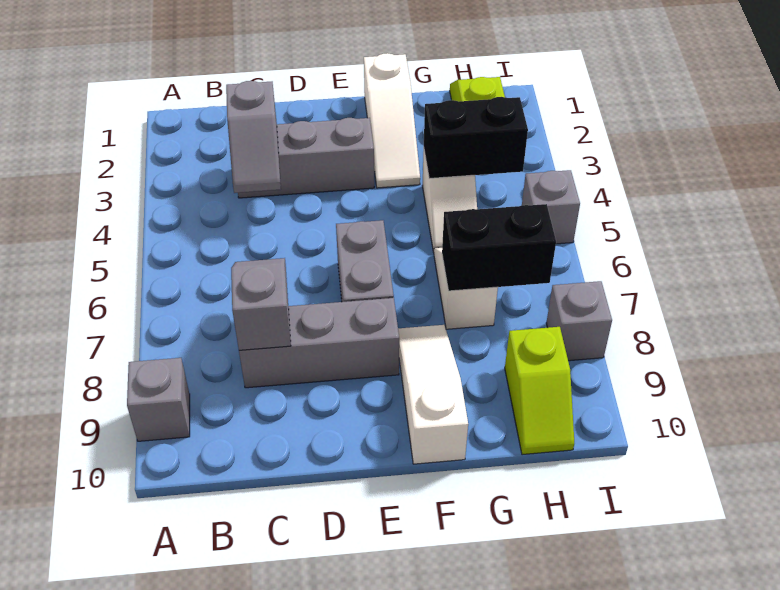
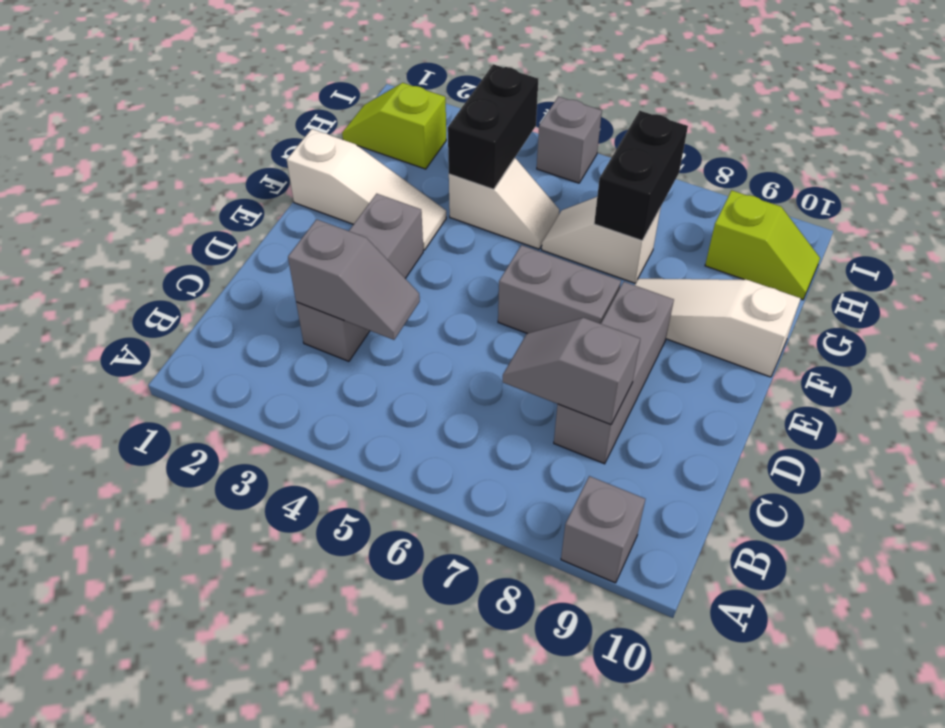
grey 1x1 brick [546,281,612,361] -> none

